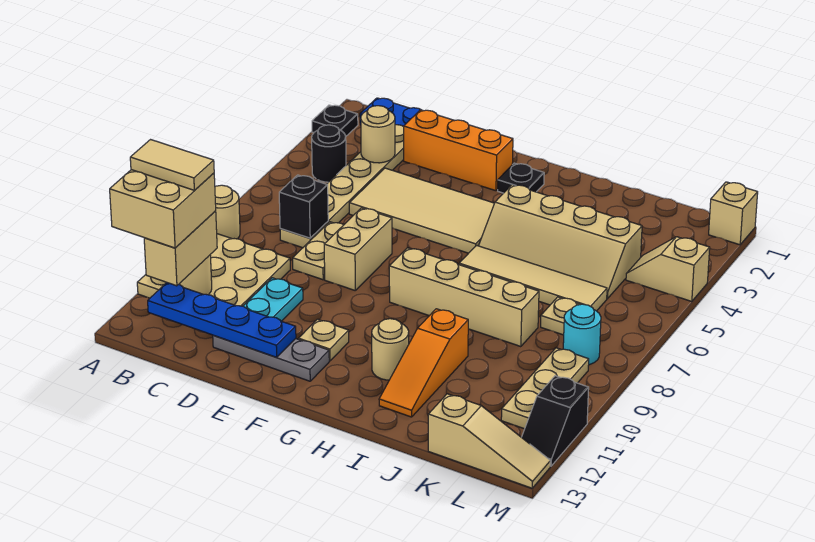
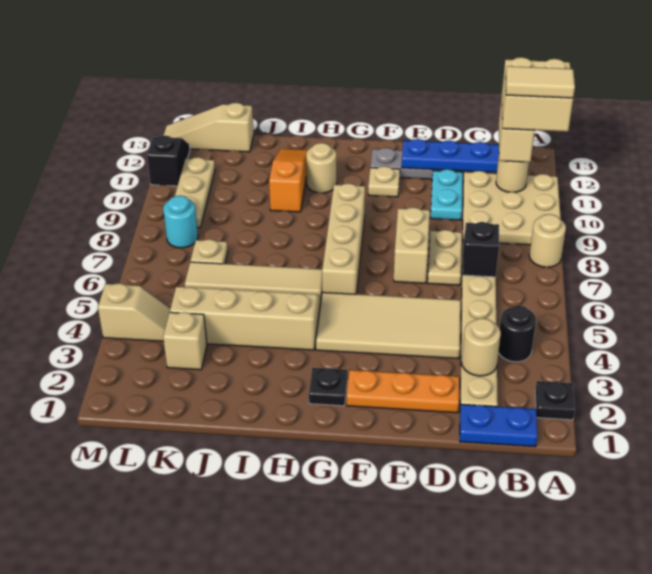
orange 1x3 brick [404,110,513,191] -> orange 1x3 plate [346,370,460,413]
tan 1x4 brick [389,248,539,347] -> tan 1x4 brick turned to [322,183,365,294]
tan 1x1 brick [709,182,758,245] -> tan 1x1 brick moved to [163,312,207,370]

